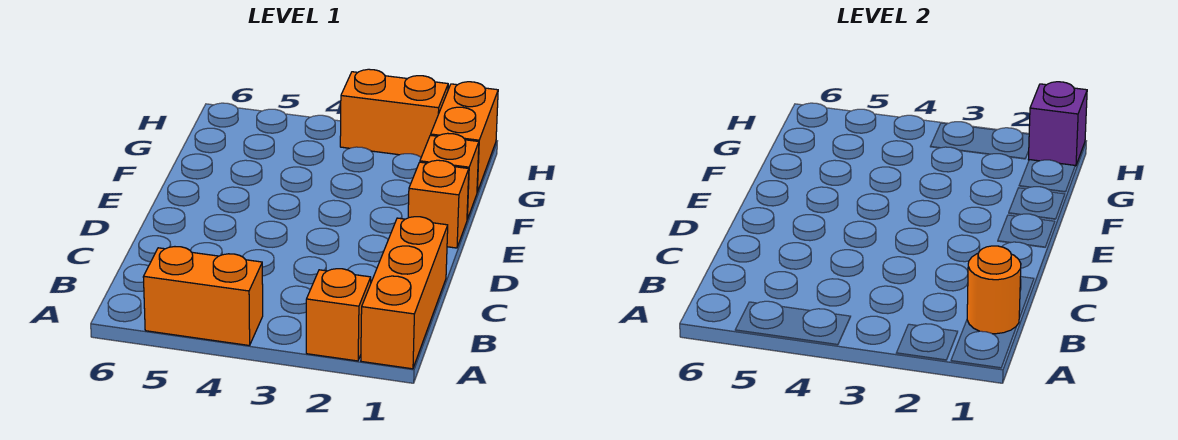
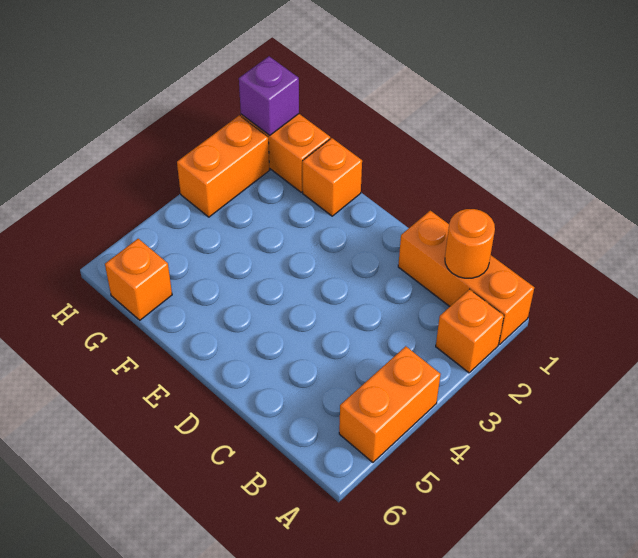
orange 1x1 brick [408,160,469,248] -> orange 1x1 brick moved to [105,239,172,320]

